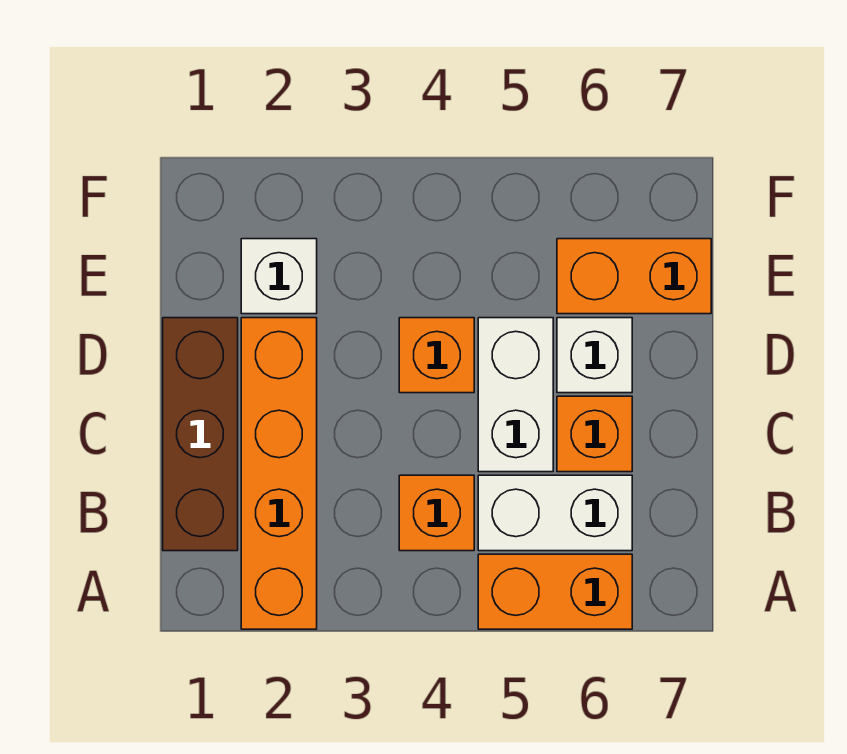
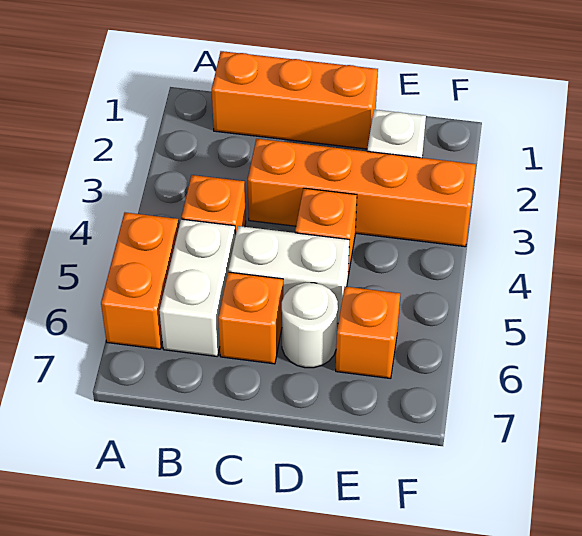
orange 1x4 brick [241,318,317,629] -> orange 1x4 brick moved to [248,139,476,247]
brown 1x3 brick [163,318,238,551] -> orange 1x3 brick [212,51,378,149]
white 1x1 brick [557,318,632,393] -> white 1x1 round brick [282,283,338,368]
orange 1x2 brick [557,239,711,314] -> orange 1x1 brick [336,287,400,379]

